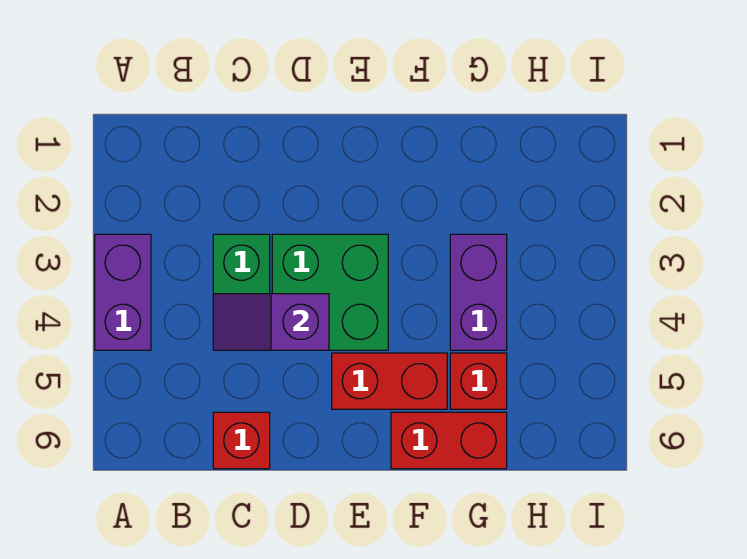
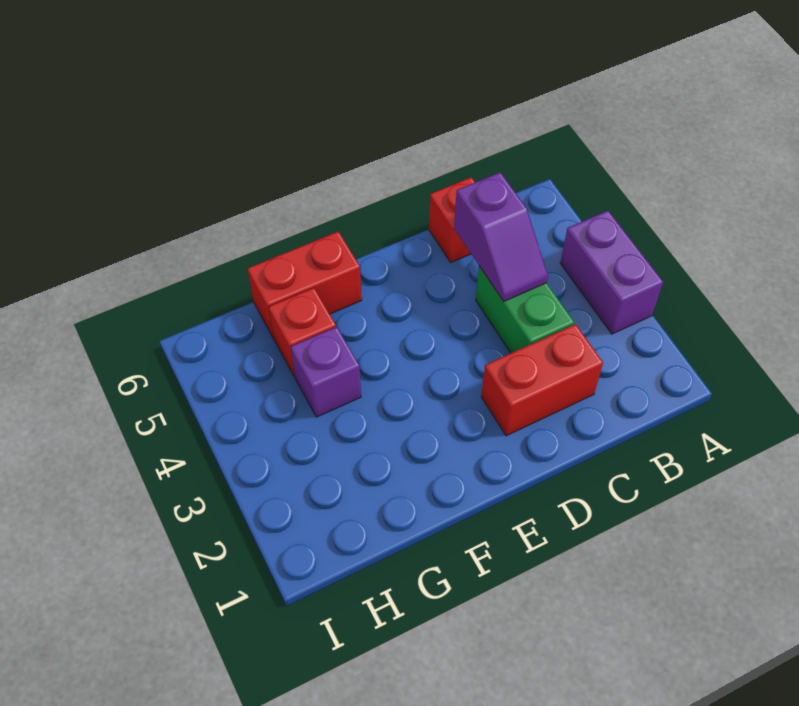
purple 1x2 slope [213,294,329,350] -> purple 1x2 slope turned to [454,172,548,301]
green 2x2 brick [272,234,388,350] -> none
red 1x2 brick [332,353,447,409] -> red 1x2 brick moved to [481,324,603,436]
purple 1x2 brick [450,234,507,350] -> purple 1x1 brick [291,327,361,417]

